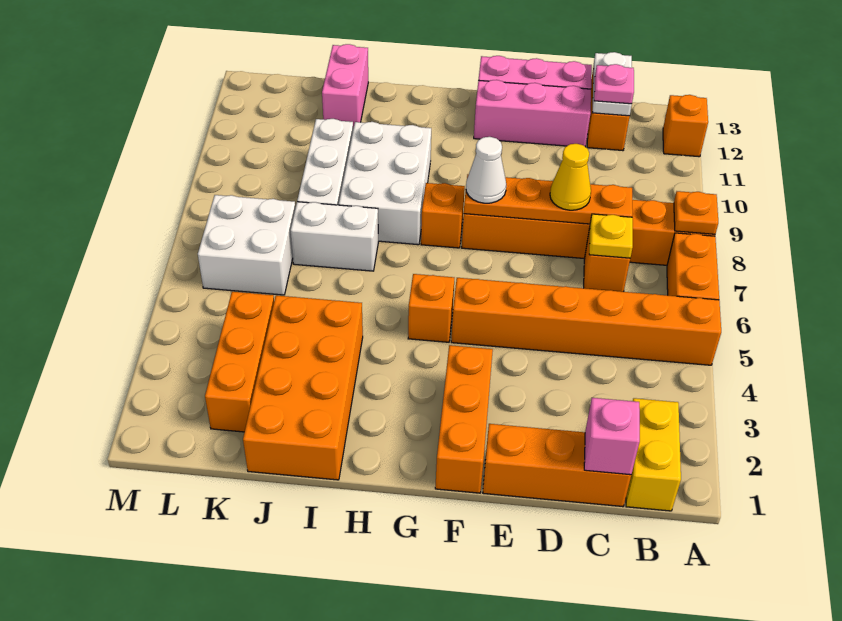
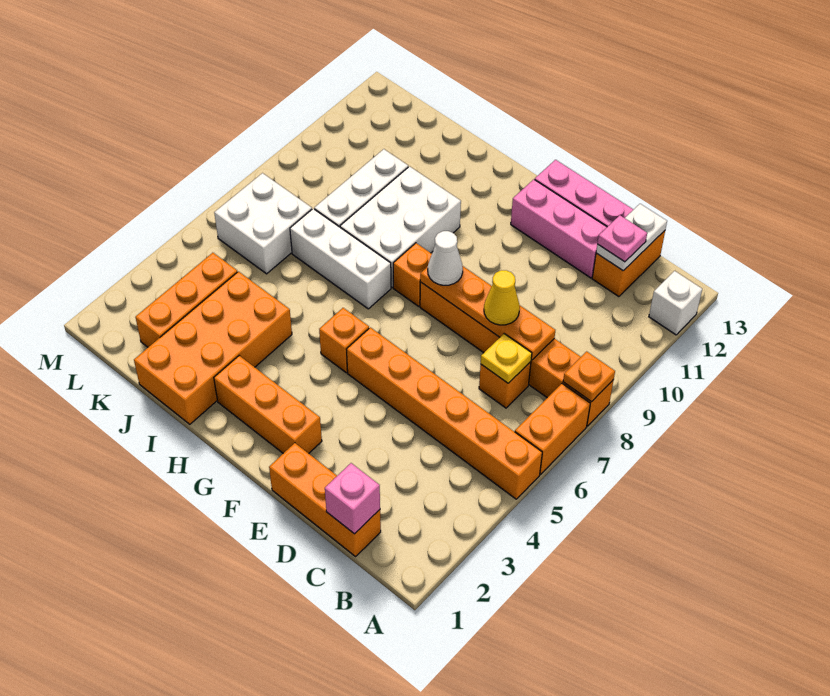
orange 1x1 brick [663,95,708,157] -> white 1x1 brick [649,271,702,335]
yellow 1x2 brick [626,398,681,511] -> none
orange 1x3 brick [435,345,493,493] -> orange 1x3 brick turned to [214,356,322,453]
white 1x2 brick [291,202,378,271] -> white 1x3 brick [290,209,391,309]
pink 1x2 brick [322,44,368,129] -> none

